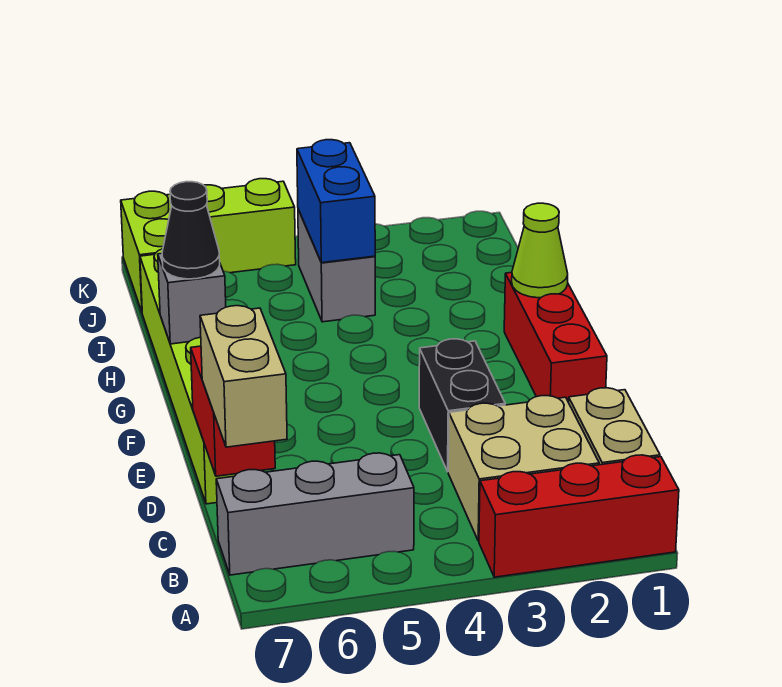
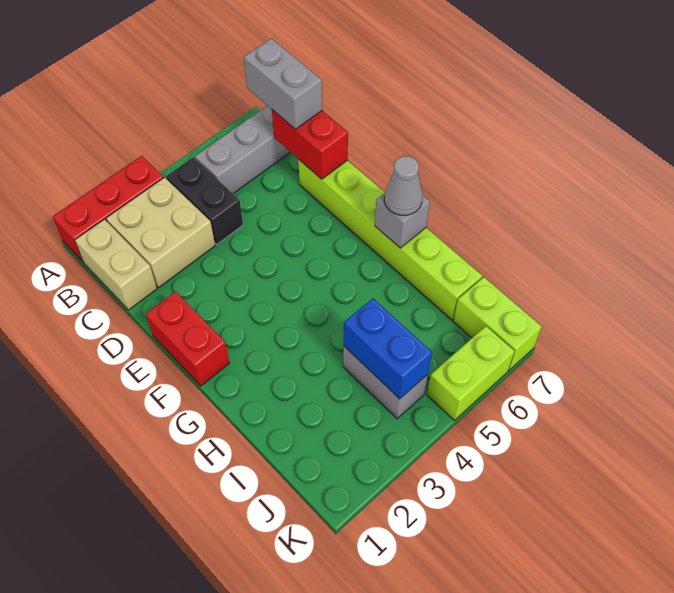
tan 1x2 brick [200,306,287,447] -> grey 1x2 brick [244,38,322,129]
black 1x2 brick [419,339,505,471] -> black 1x2 brick moved to [166,157,243,244]
red 1x3 brick [504,272,607,402] -> red 1x2 brick [146,292,230,386]
lime 1x1 cone [512,203,568,298] -> none
black 1x1 cone [162,182,220,279] -> grey 1x1 cone [384,156,423,215]

